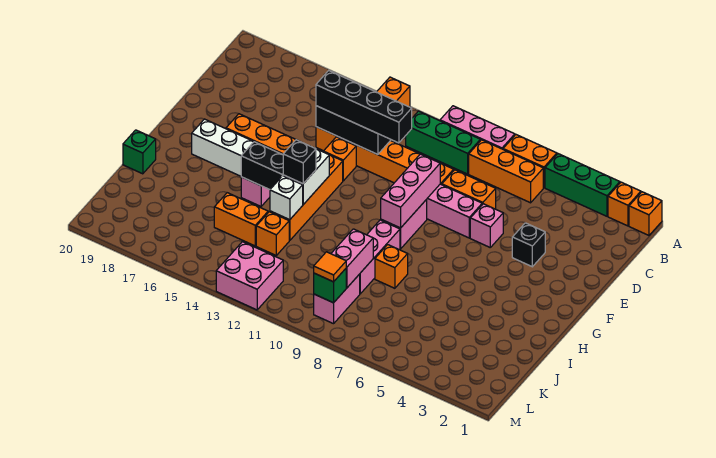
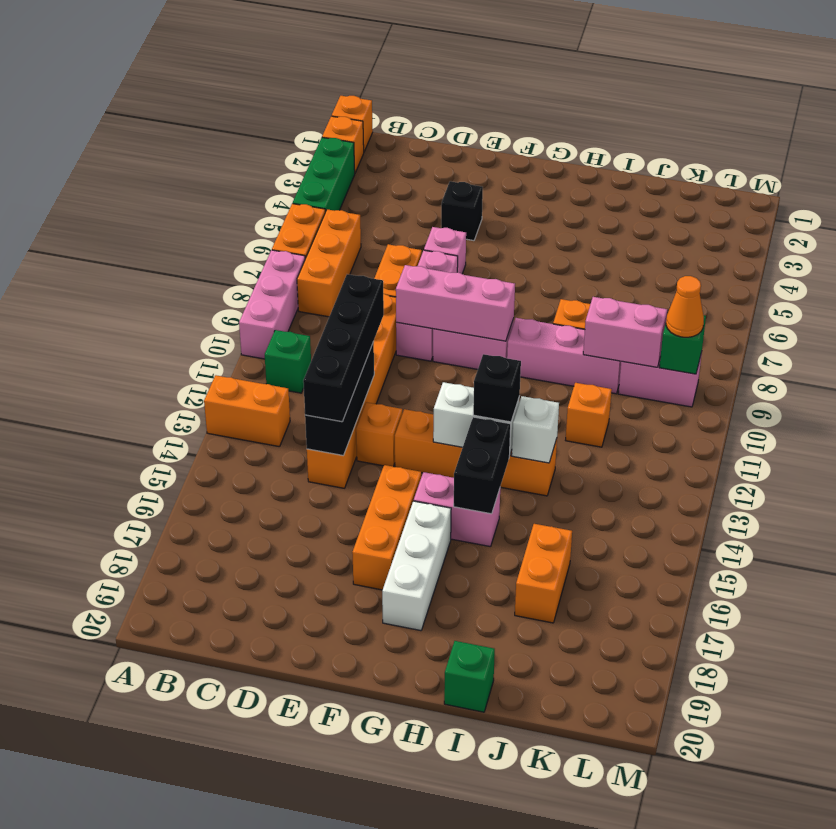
green 1x3 brick [406,111,480,174] -> green 1x1 brick [265,330,311,393]
orange 1x1 brick [256,212,289,255] -> orange 1x1 brick moved to [566,383,612,447]
orange 1x2 brick [214,193,268,246] -> orange 1x2 brick moved to [515,524,572,623]
orange 1x1 tile [314,252,346,282] -> orange 1x1 cone [666,276,704,337]
pink 2x2 brick [216,242,283,310] -> none

